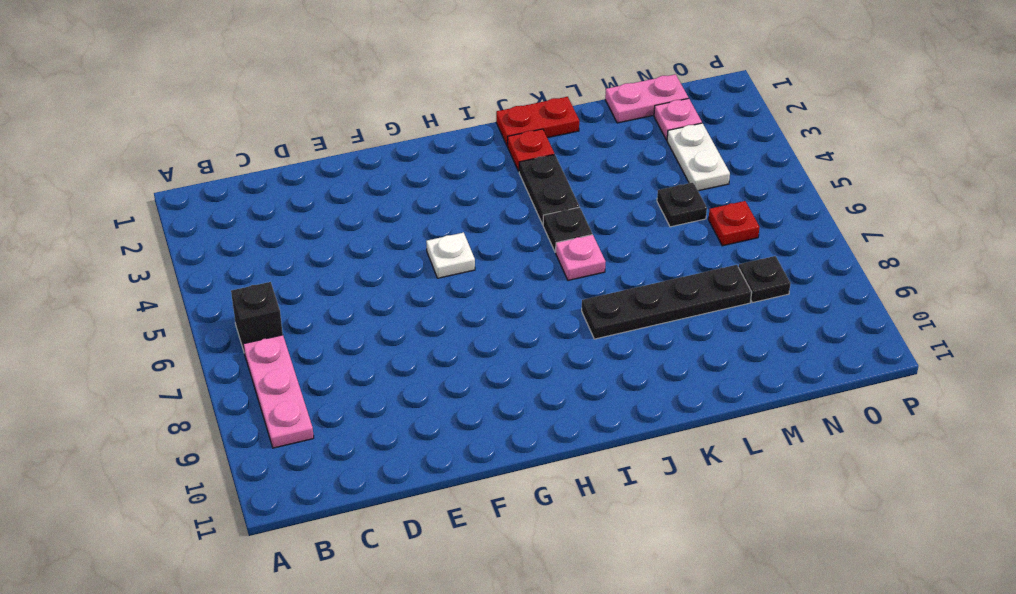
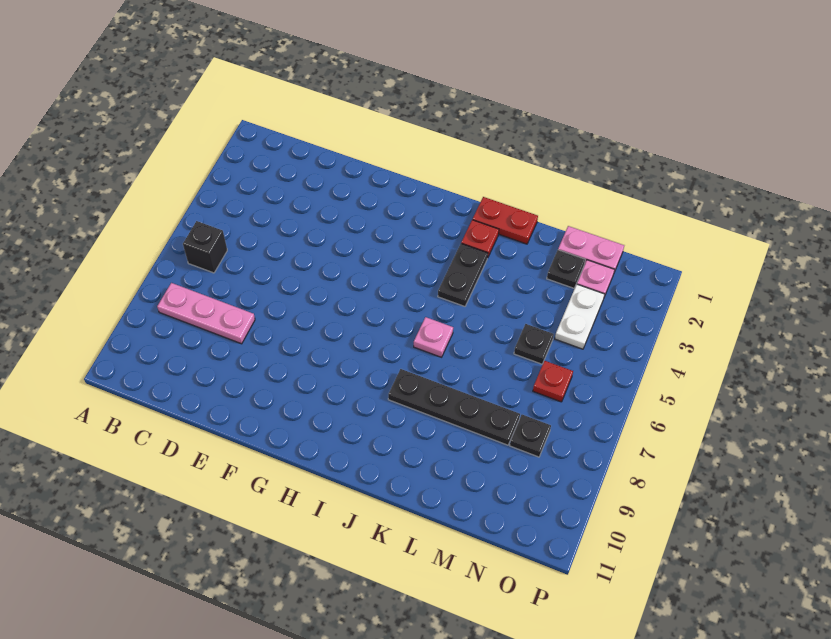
pink 1x3 plate [243,335,314,448] -> pink 1x3 plate turned to [157,283,255,344]
white 1x1 plate [426,232,475,278] -> none
black 1x1 plate [543,207,592,252] -> black 1x1 plate moved to [547,250,585,288]

